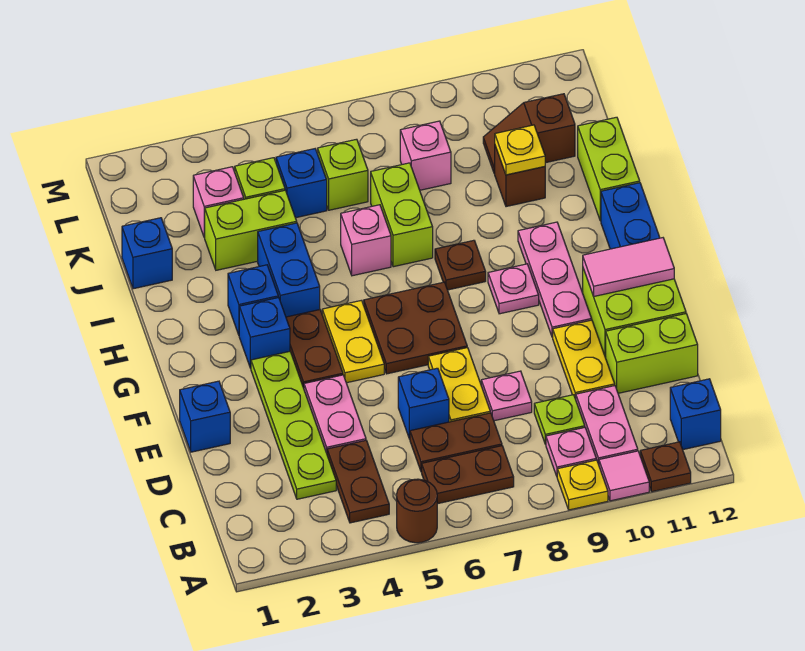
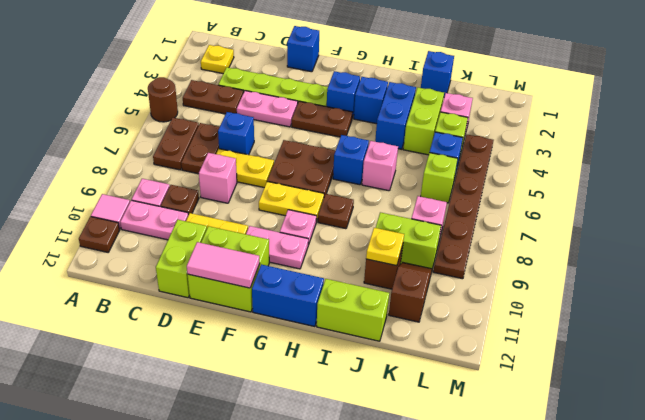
yellow 1x1 plate [557,460,608,510] -> yellow 1x1 plate moved to [201,45,234,73]
blue 1x1 brick [670,379,721,450] -> blue 1x1 brick moved to [333,135,369,185]
lime 1x1 plate [534,395,585,444] -> brown 1x1 plate [161,185,199,215]
pink 1x1 plate [481,371,532,421] -> pink 1x1 brick [199,153,237,203]
yellow 1x2 plate [322,300,384,383] -> yellow 1x2 plate moved to [259,182,324,222]
pink 1x3 plate [518,222,592,337] -> pink 1x2 plate [246,226,308,269]
pink 1x2 tile [583,238,674,296] -> pink 1x2 tile turned to [187,242,260,288]
blue 1x2 brick [258,223,320,317] -> blue 1x2 brick turned to [375,82,416,149]
lime 1x2 brick [371,163,433,267] -> lime 1x2 brick moved to [376,212,441,269]
none -> brown 1x6 plate [433,135,494,279]

